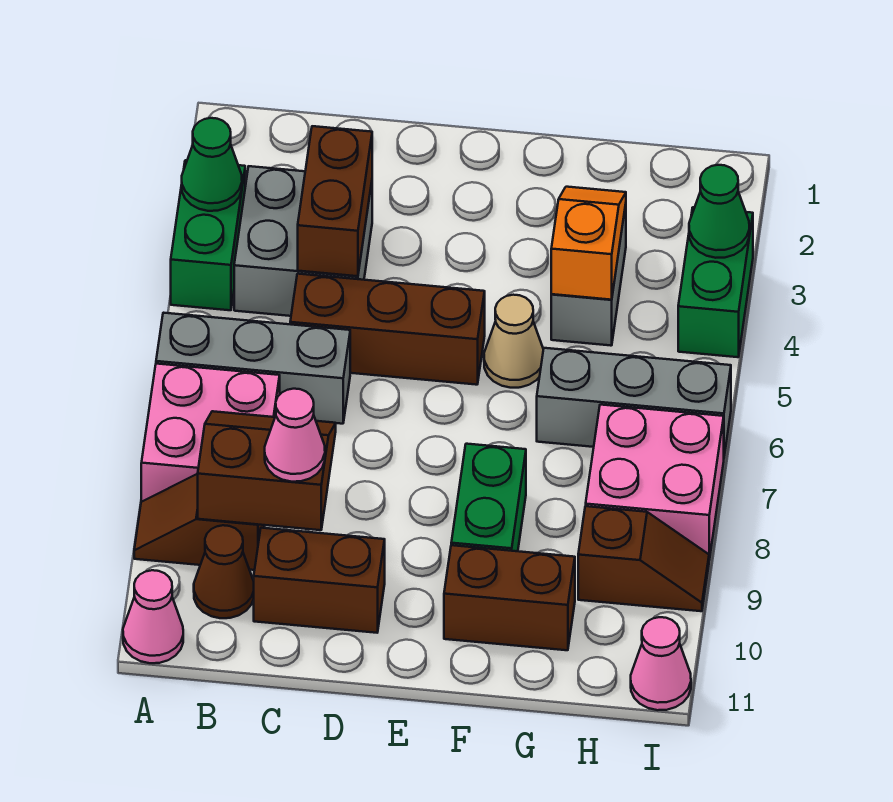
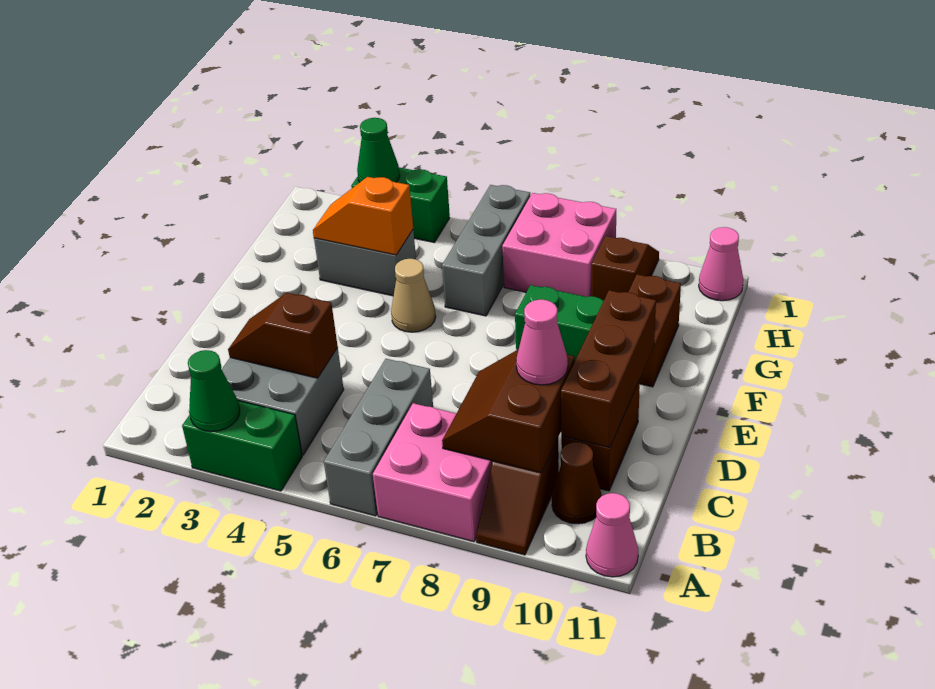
brown 1x2 brick [298,126,372,276] -> brown 1x2 slope [228,293,338,378]
brown 1x3 brick [290,274,485,385] -> brown 1x3 brick moved to [561,290,656,447]

